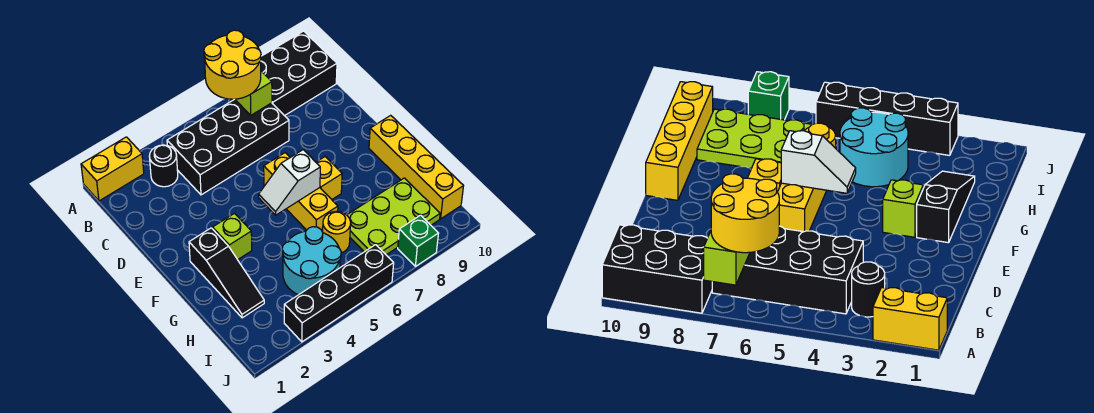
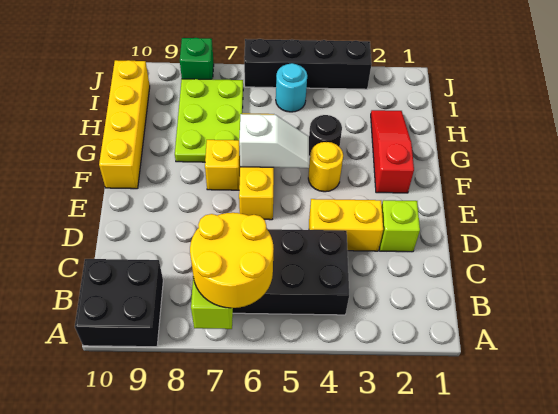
yellow 1x2 brick [81,137,144,201] -> yellow 1x2 brick moved to [309,199,383,251]
black 2x3 brick [261,31,337,116] -> black 2x2 brick [75,259,163,347]
black 1x1 round brick [149,145,178,187] -> black 1x1 round brick moved to [309,115,342,157]
black 1x3 slope [189,228,264,318] -> red 1x3 slope [371,110,414,193]
lime 1x1 brick [213,213,252,260] -> lime 1x1 brick moved to [379,200,420,252]
cyan 2x2 round brick [282,227,341,295] -> cyan 1x1 round brick [276,63,307,112]
yellow 1x1 round brick [323,212,351,253] -> yellow 1x1 round brick moved to [308,142,343,192]
lime 2x3 plate [347,178,440,255] -> lime 2x3 plate turned to [175,79,243,162]

